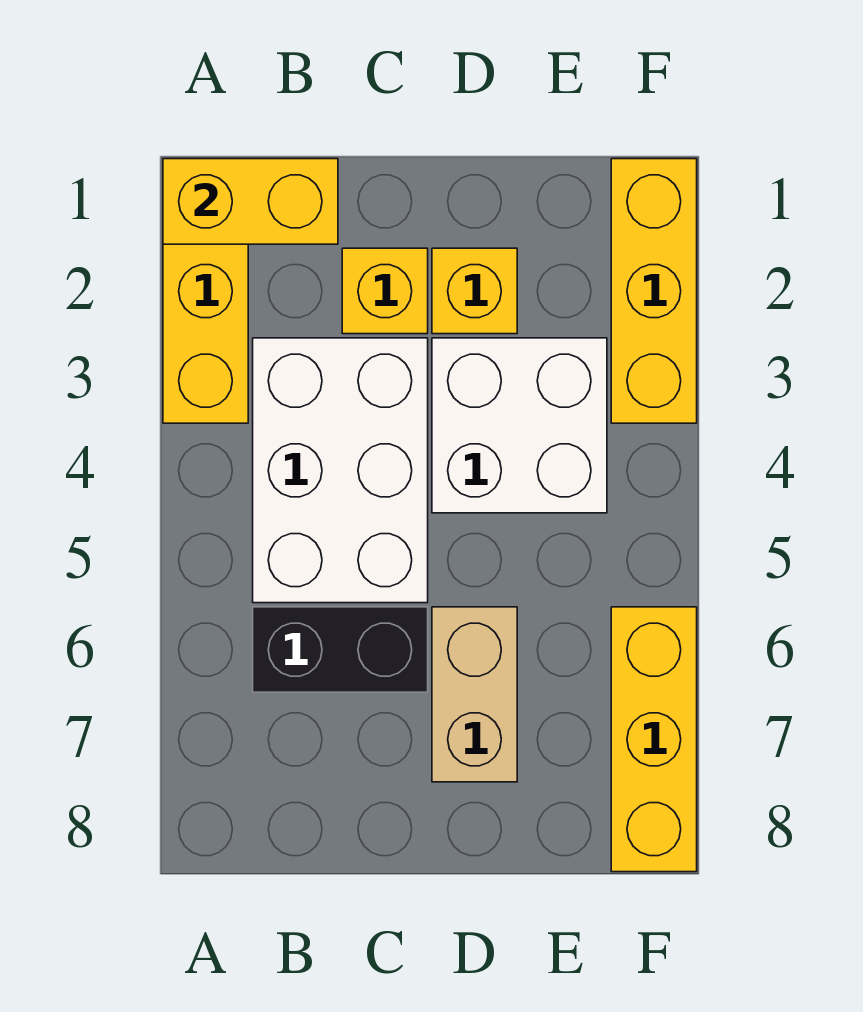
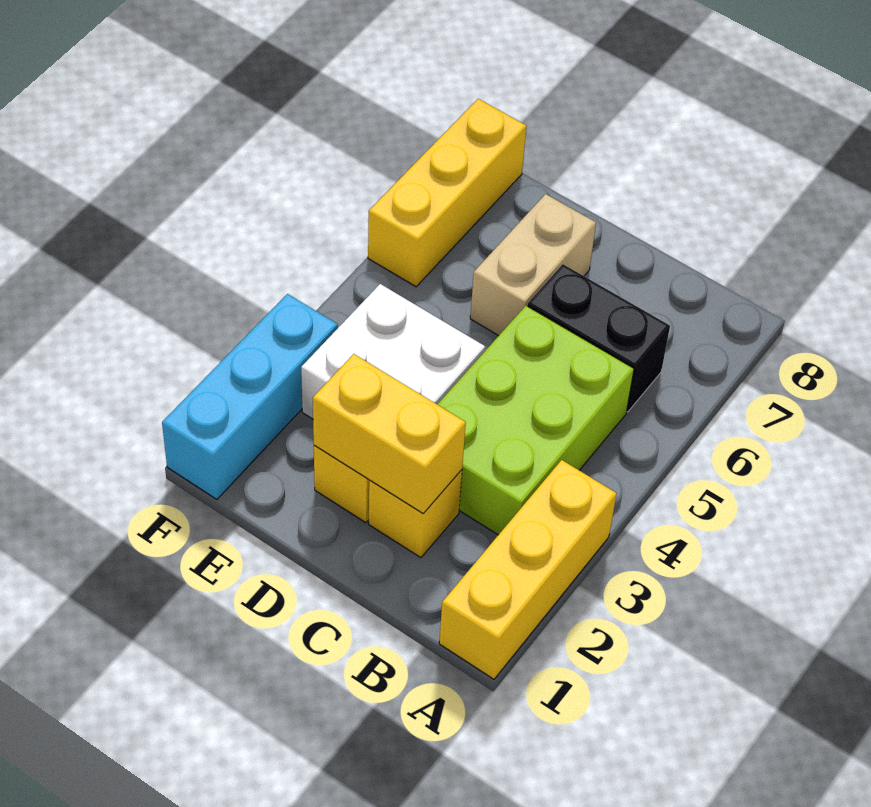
yellow 1x2 brick [163,159,338,244] -> yellow 1x2 brick moved to [313,354,466,514]
white 2x3 brick [253,338,428,603] -> lime 2x3 brick [437,306,634,535]
yellow 1x3 brick [611,159,697,423] -> cyan 1x3 brick [162,294,338,499]

